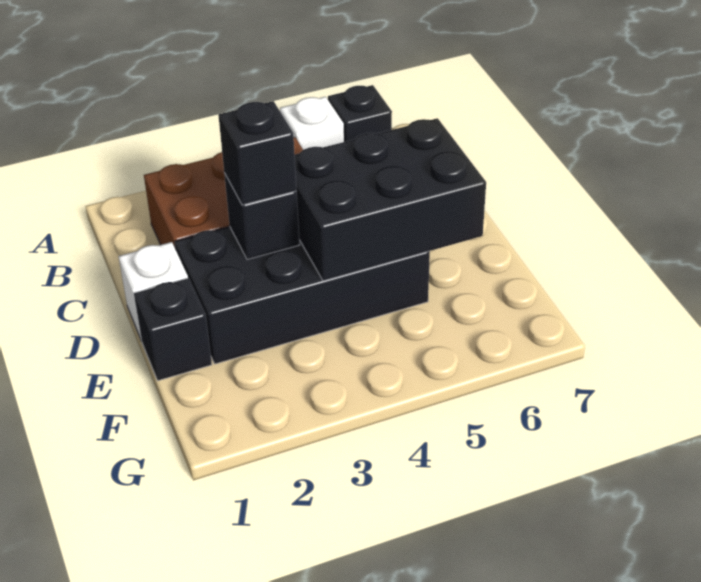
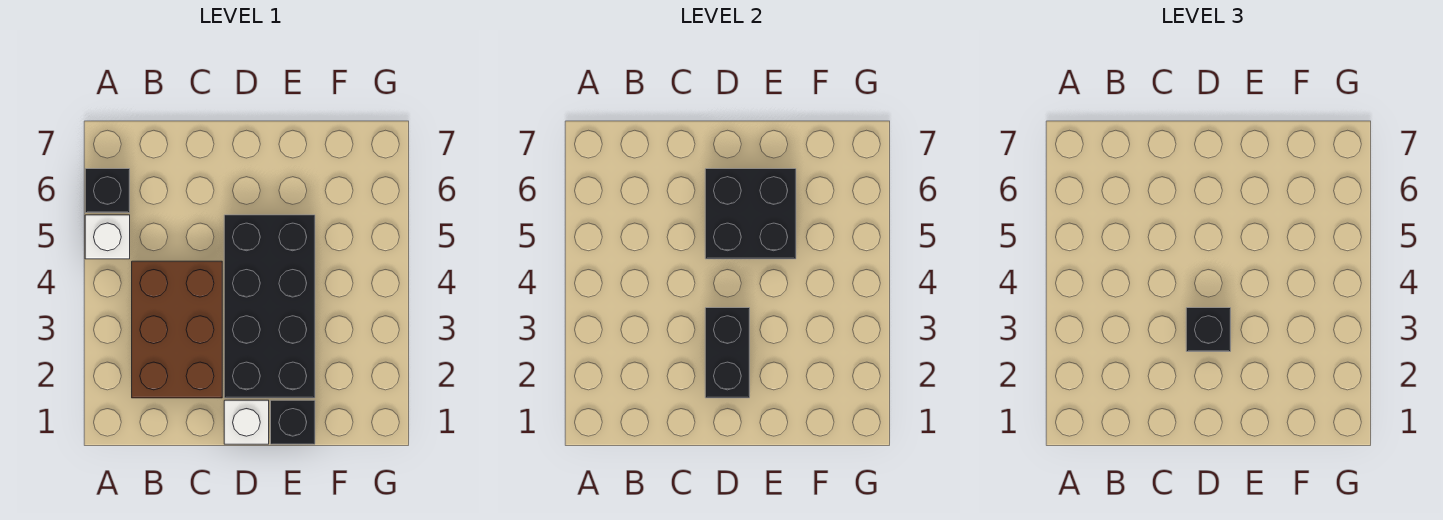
black 1x1 brick [224,173,299,259] -> black 1x2 brick [705,308,750,398]
black 2x3 brick [295,118,486,281] -> black 2x2 brick [705,169,796,259]

